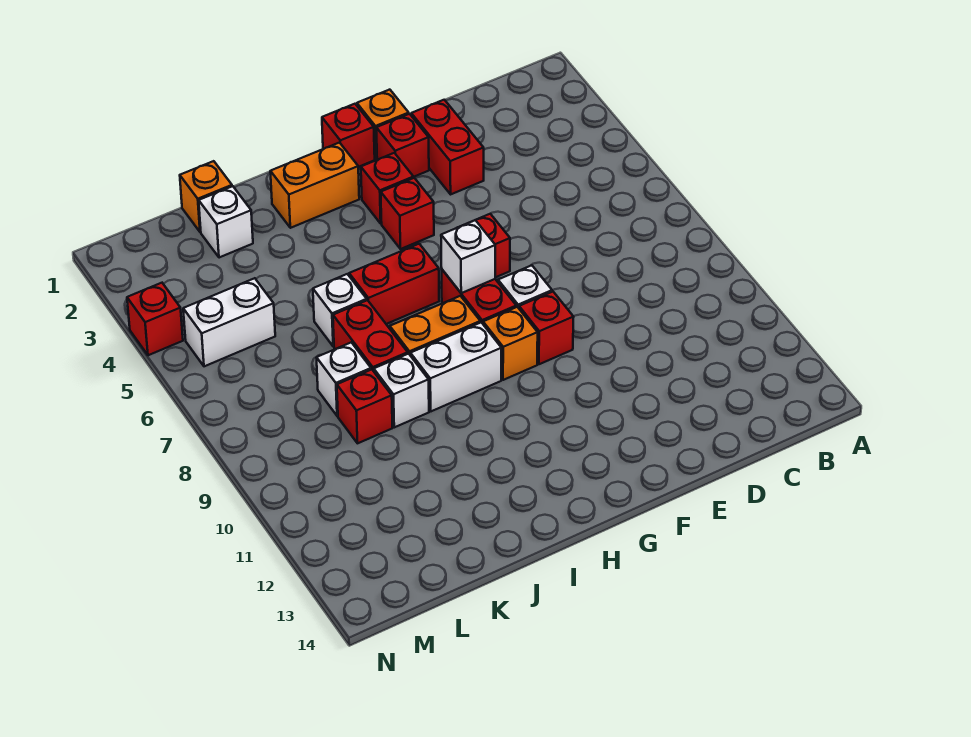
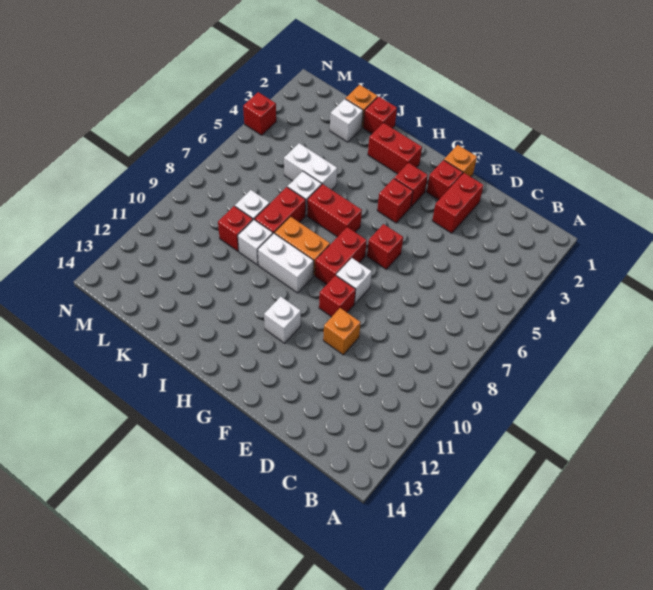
red 1x1 brick [322,104,375,167] -> red 1x1 brick moved to [363,96,397,134]
white 1x1 brick [441,220,495,293] -> white 1x1 brick moved to [264,297,301,343]
orange 1x1 brick [483,307,538,380] -> orange 1x1 brick moved to [323,308,361,355]
orange 1x2 brick [270,143,359,228] -> red 1x2 brick [368,123,422,174]
white 1x2 brick [183,278,275,366] -> white 1x2 brick moved to [284,143,337,190]

